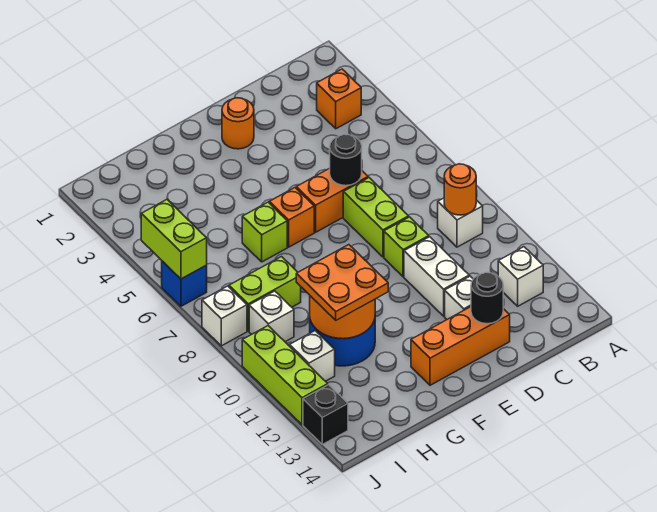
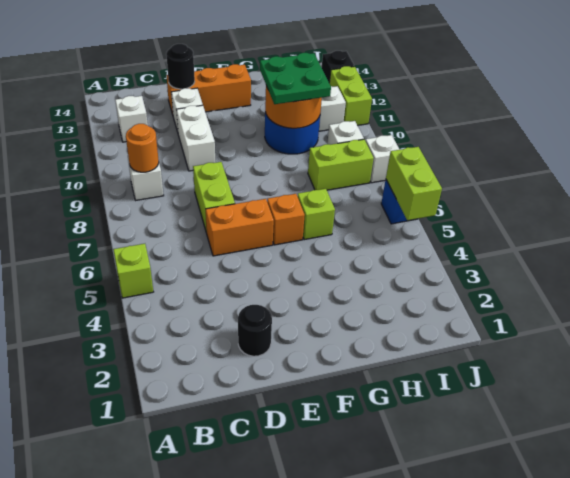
orange 1x1 brick [317,69,361,129] -> none
black 1x1 round brick [330,134,362,186] -> black 1x1 round brick moved to [238,305,272,356]
lime 1x1 brick [384,217,429,277] -> lime 1x1 brick moved to [113,244,153,298]
orange 1x1 round brick [222,98,254,149] -> none
orange 2x2 plate [296,245,388,320] -> green 2x2 plate [260,53,331,104]
lime 1x3 brick [242,326,328,425] -> lime 1x2 brick [329,66,372,125]

